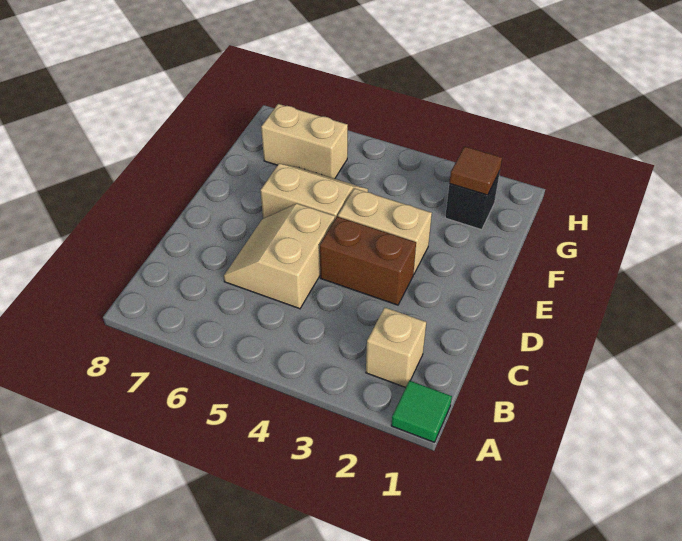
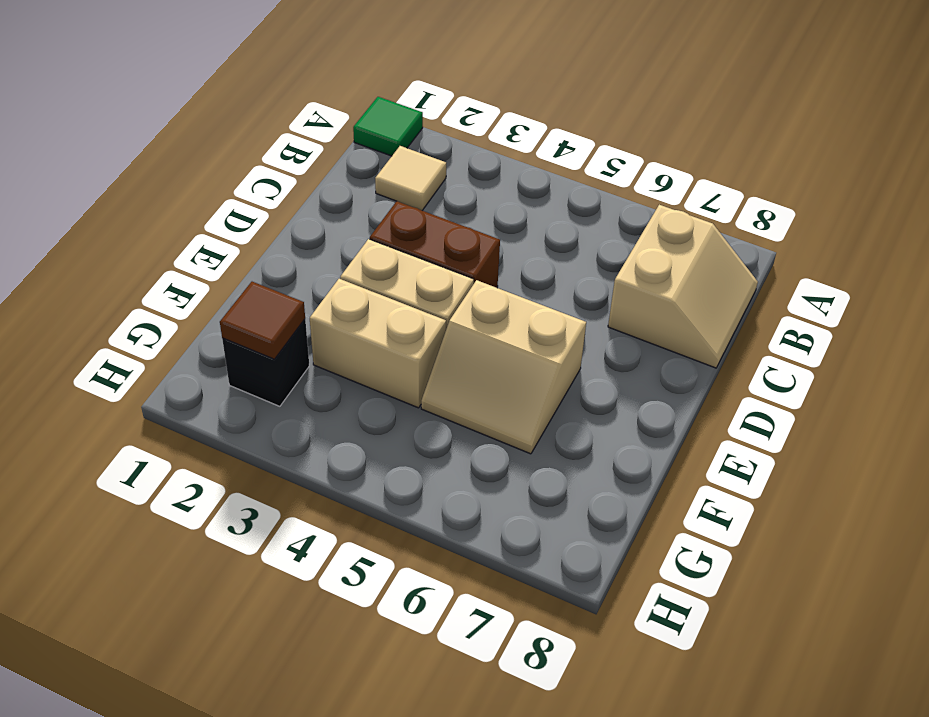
tan 1x1 brick [366,308,426,388] -> tan 1x1 tile [375,146,446,210]
tan 2x2 slope [224,204,335,309] -> tan 2x2 slope moved to [608,205,758,368]
tan 1x2 brick [261,104,348,179] -> tan 1x2 brick moved to [310,279,446,408]

